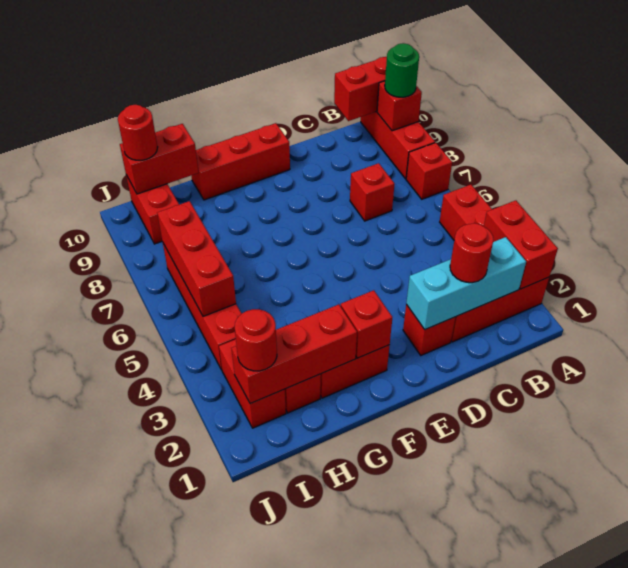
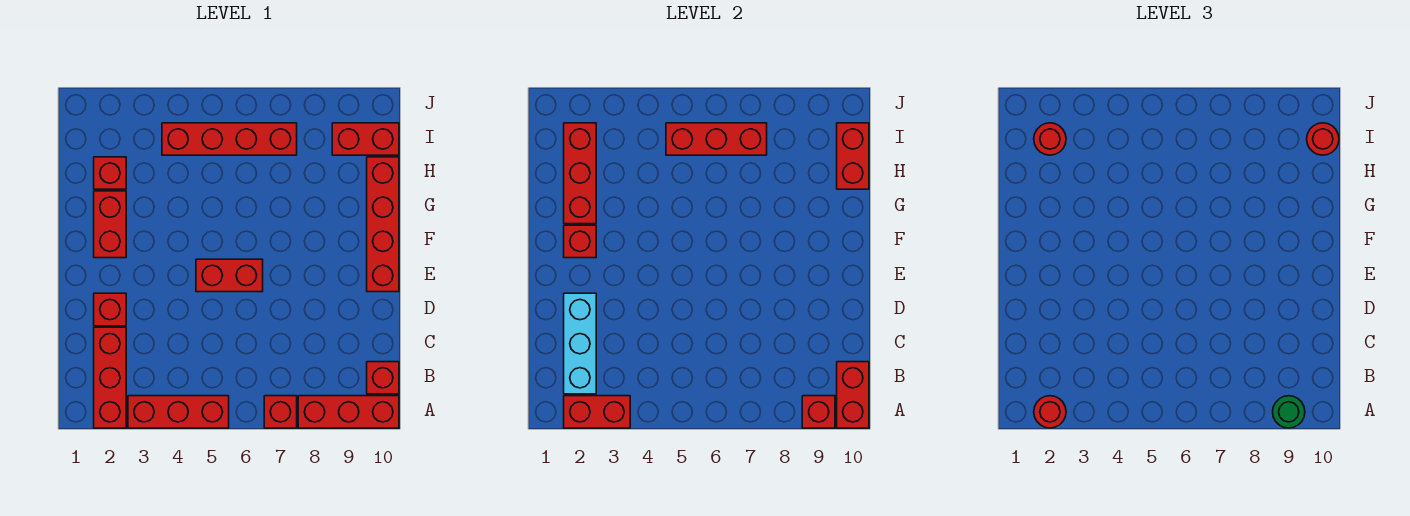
red 1x1 round brick [450,223,493,283] -> red 1x1 round brick moved to [1034,396,1066,428]
red 1x1 brick [350,163,395,221] -> red 1x1 brick moved to [367,362,399,394]
red 1x3 brick [191,123,290,200] -> red 1x4 brick [367,157,399,292]
red 1x2 brick [219,339,286,428] -> red 1x2 brick moved to [196,259,263,292]

